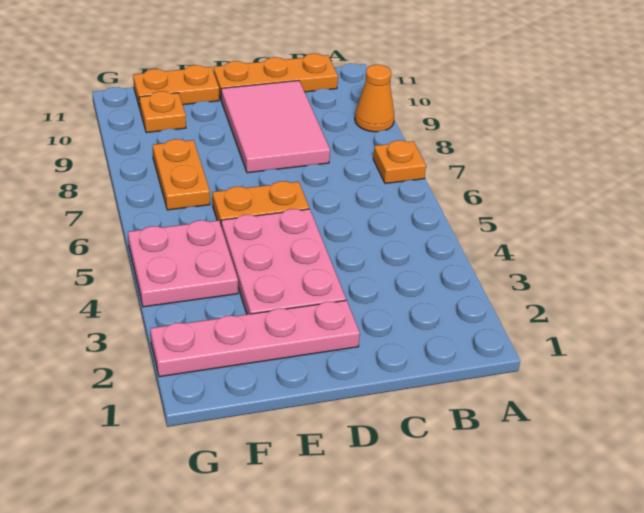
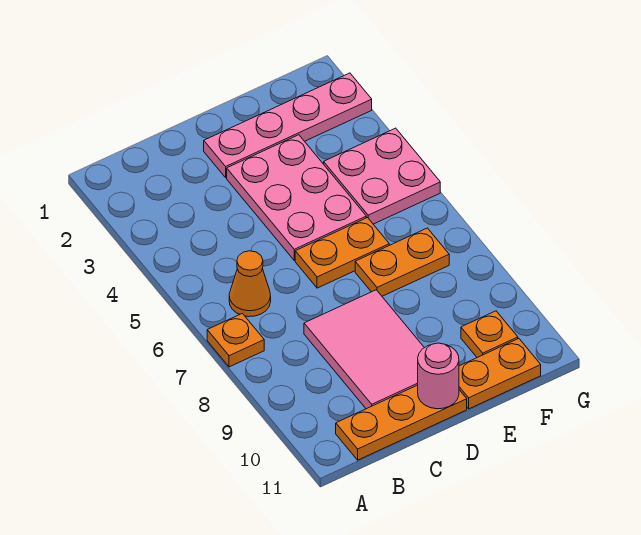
orange 1x1 cone [355,65,394,132] -> orange 1x1 cone moved to [229,251,271,317]
none -> pink 1x1 round brick [418,343,459,409]
orange 1x2 plate [153,139,210,210] -> orange 1x2 plate turned to [355,228,449,296]

